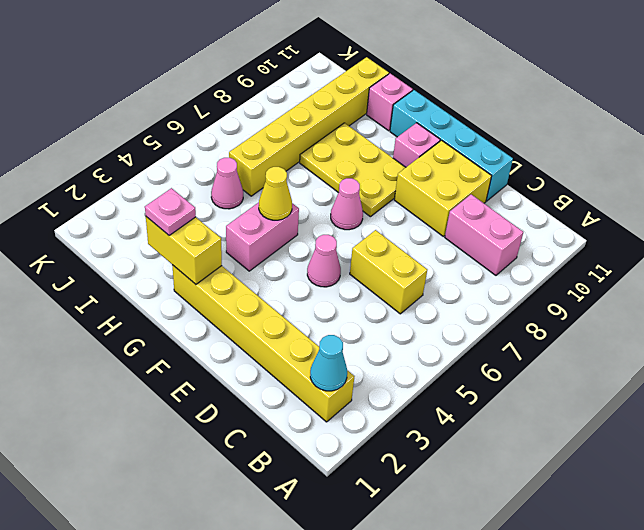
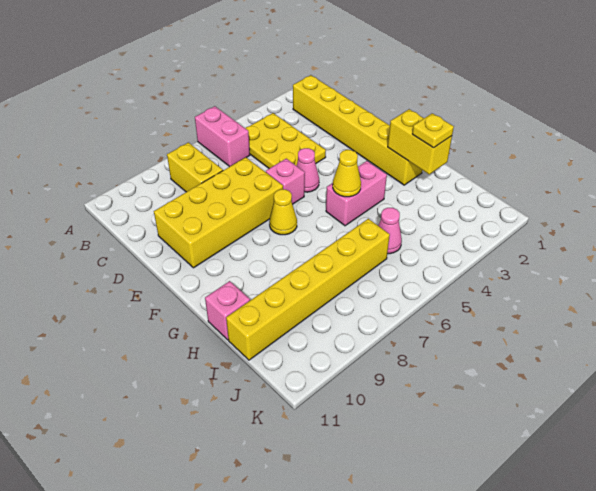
cyan 1x1 cone [310,335,347,391] -> none
pink 1x2 brick [445,194,523,275] -> pink 1x2 brick moved to [195,106,250,167]
yellow 1x2 brick [350,230,427,314] -> yellow 1x2 brick moved to [167,143,223,192]
yellow 2x2 brick [394,140,492,236] -> yellow 2x4 brick [154,157,283,268]
cyan 1x4 brick [390,90,513,201] -> none
pink 1x1 cone [331,178,363,230] -> yellow 1x1 cone [269,189,297,235]
yellow 2x3 plate [300,123,406,217] -> yellow 2x3 plate moved to [245,113,326,168]
pink 1x1 brick [393,123,440,167] -> pink 1x1 brick moved to [266,159,305,204]
pink 1x1 plate [145,188,196,235] -> yellow 1x1 plate [412,113,454,148]

